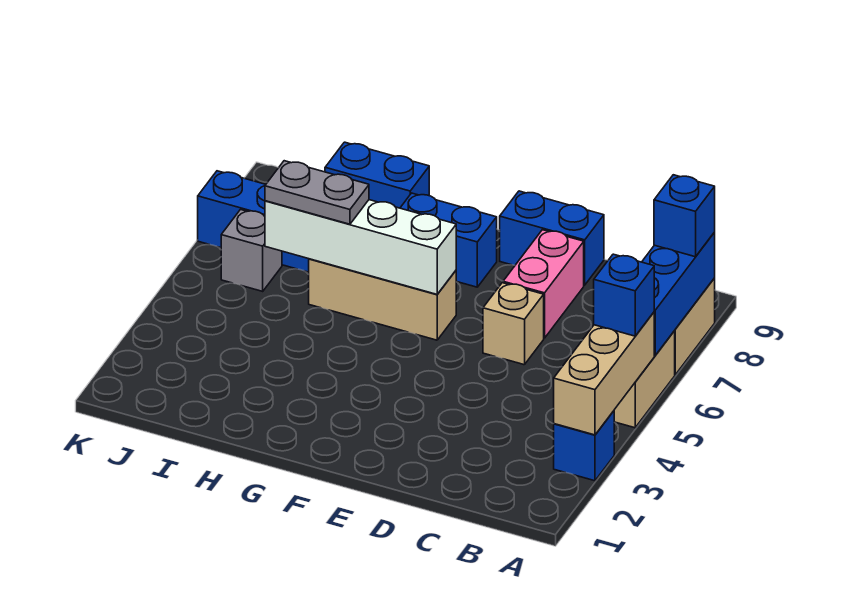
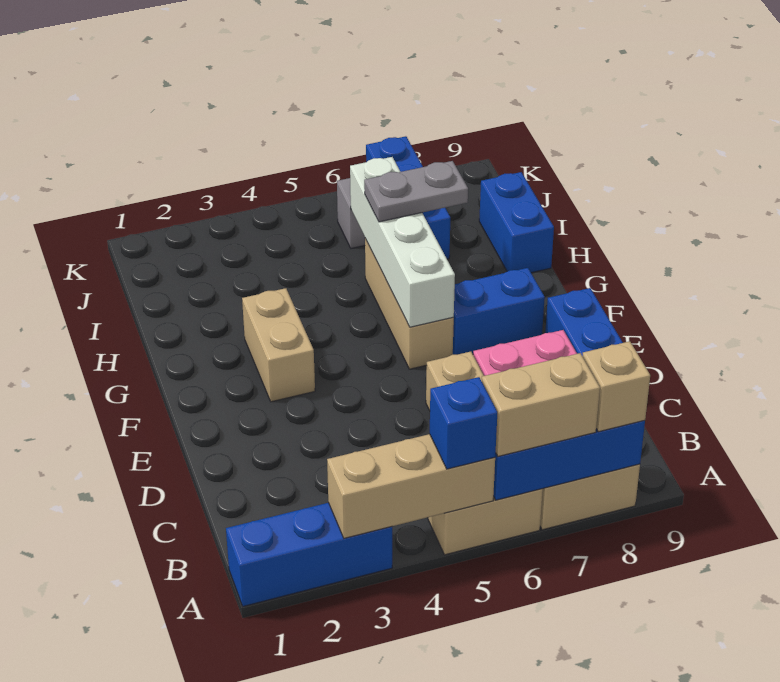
blue 1x1 brick [554,411,614,481] -> blue 1x3 brick [226,503,392,606]
none -> tan 1x2 brick [482,353,600,456]
blue 1x1 brick [654,175,715,257] -> tan 1x1 brick [582,341,650,432]
none -> tan 1x2 brick [242,288,315,402]
blue 1x2 brick [400,193,497,287] -> blue 1x2 brick turned to [453,268,545,355]
grey 1x2 plate [265,161,369,224] -> grey 1x2 plate turned to [364,161,468,222]

